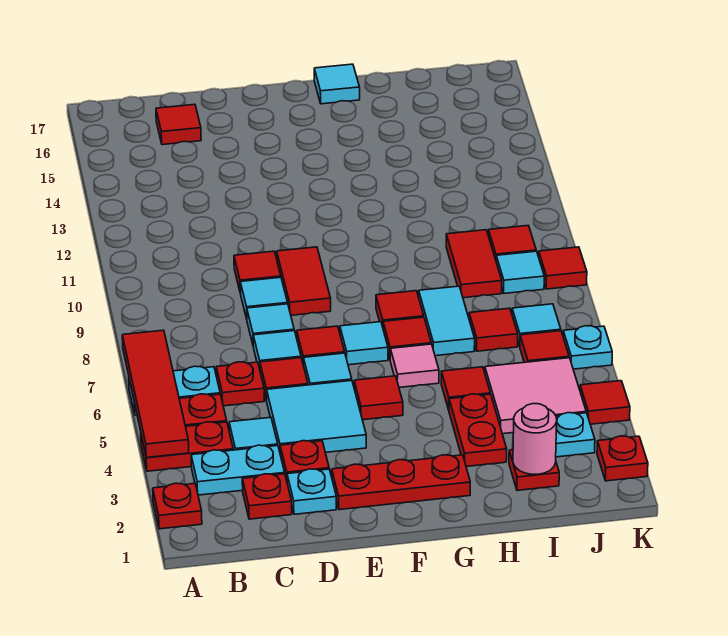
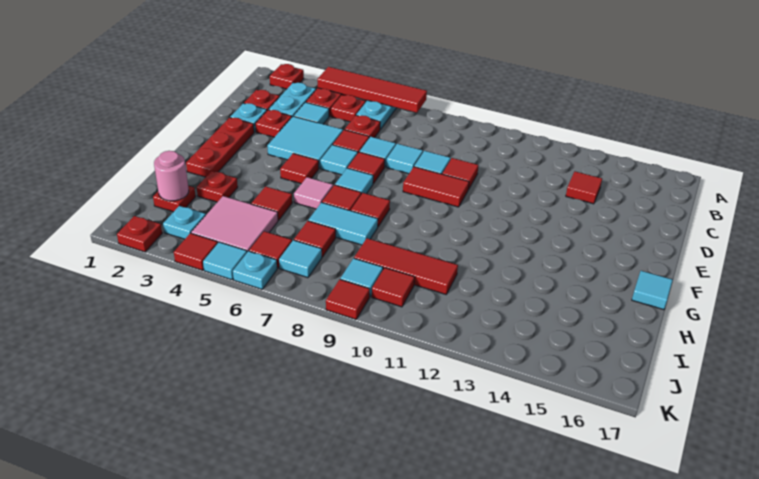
red 1x1 tile [156,104,201,145] -> red 1x1 tile moved to [566,171,602,204]
red 1x2 plate [449,394,507,467] -> red 1x1 plate [197,171,238,202]
red 1x2 tile [446,230,502,298] -> red 1x3 tile [354,238,458,294]
none -> cyan 1x1 tile [203,242,247,280]

